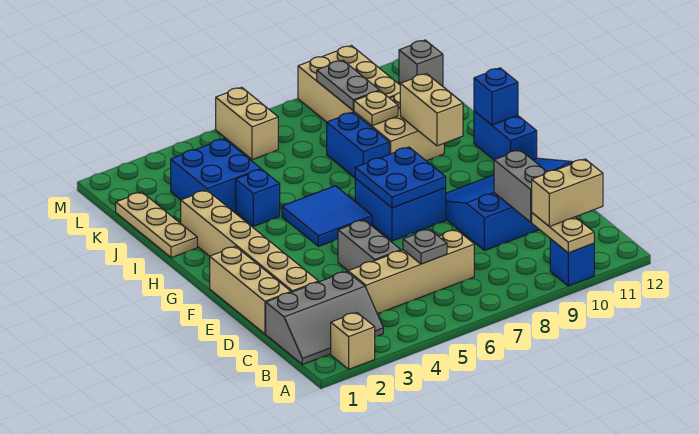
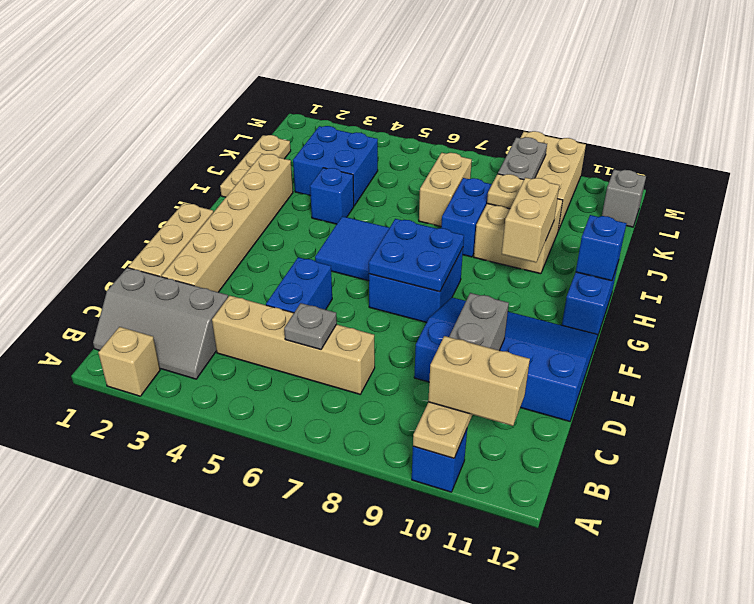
grey 1x2 brick [338,220,401,271] -> blue 1x2 brick [266,257,332,313]
tan 1x2 brick [216,87,278,160] -> tan 1x2 brick moved to [419,153,472,226]

